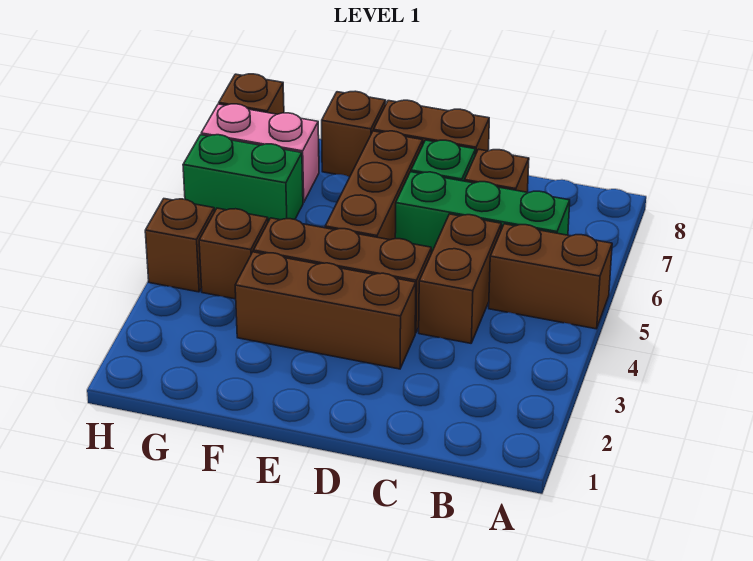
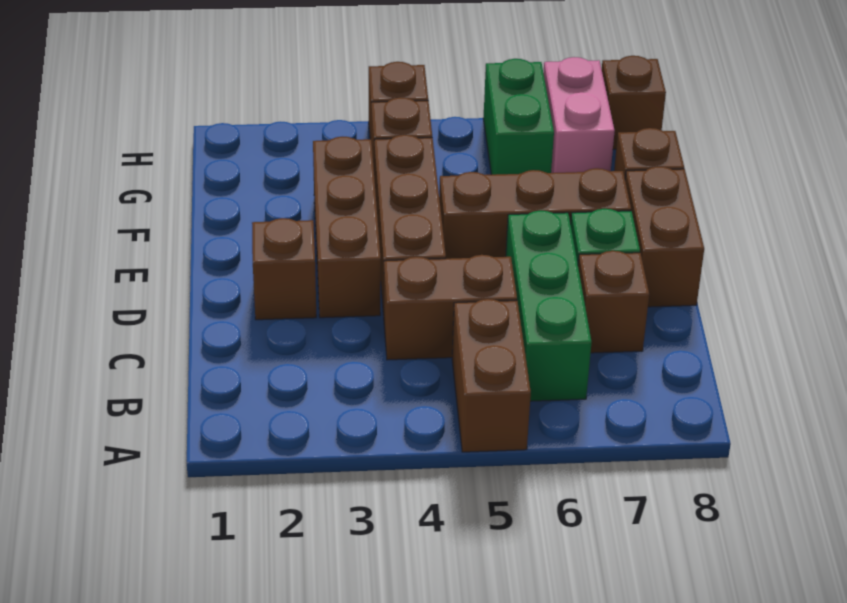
none -> brown 1x1 brick [252,218,316,320]

